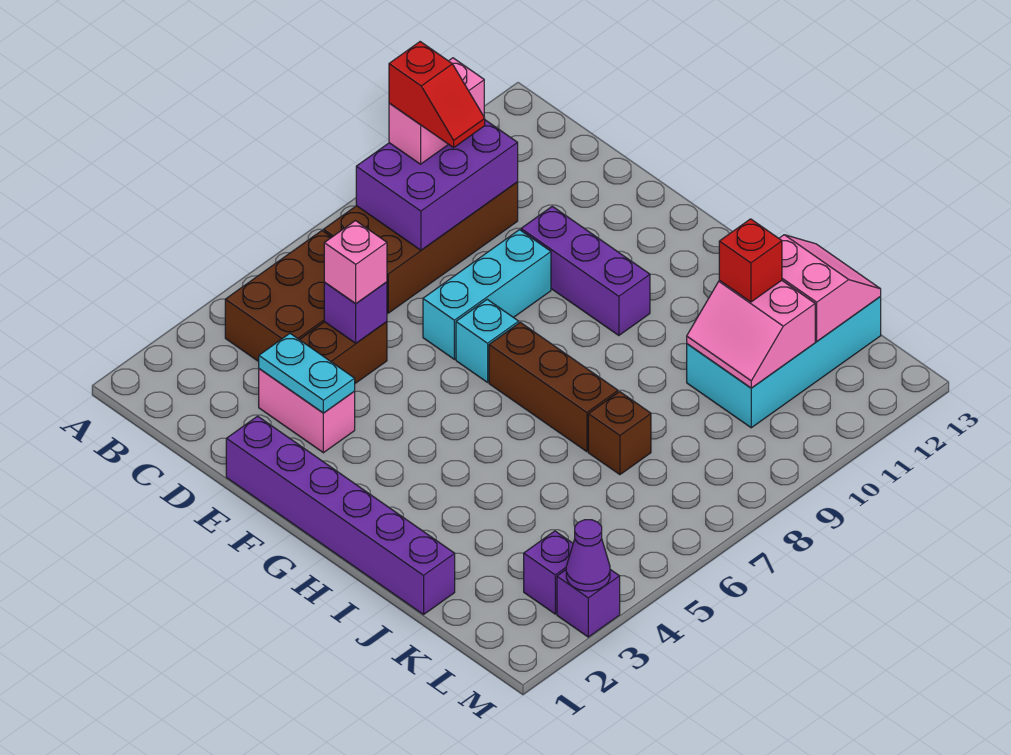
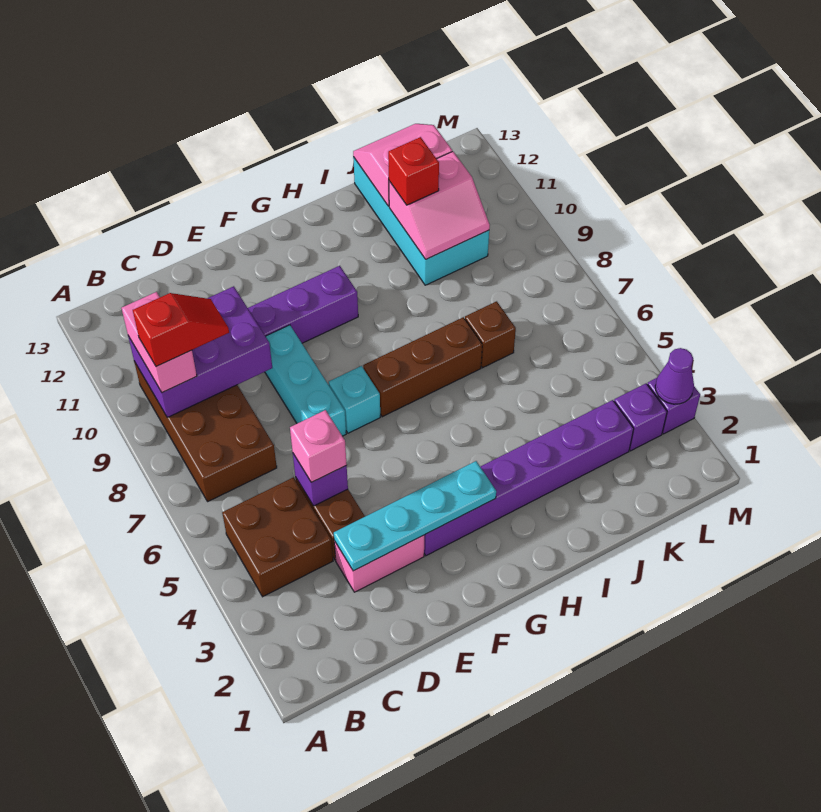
brown 2x3 brick [225,231,331,362] -> brown 2x2 brick [222,477,333,597]
purple 2x3 brick [356,120,518,250] -> purple 2x3 brick turned to [128,286,272,417]
cyan 1x2 plate [259,334,355,413] -> cyan 1x4 plate [334,461,496,571]
purple 1x6 brick [226,416,455,615] -> purple 1x6 brick moved to [424,400,634,556]

